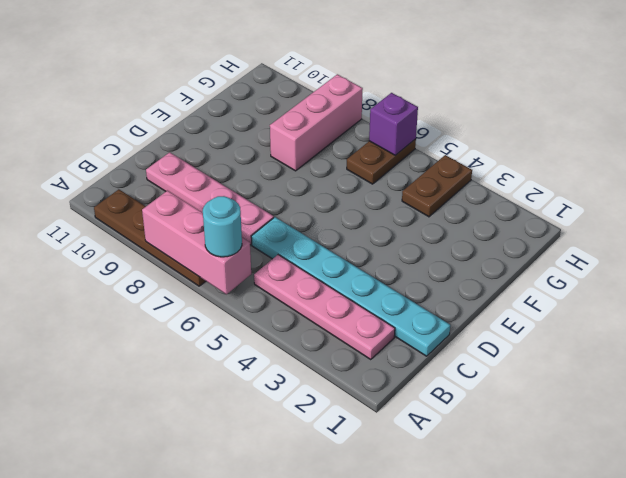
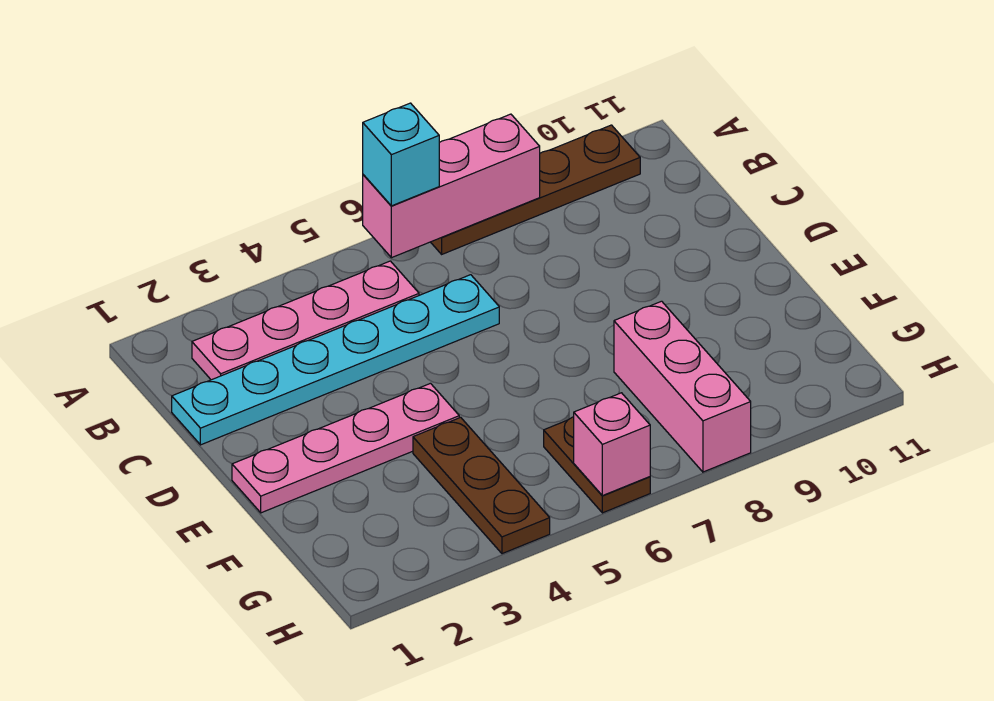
cyan 1x1 round brick [203,196,242,257] -> cyan 1x1 brick [363,103,439,206]
pink 1x4 plate [146,152,274,245] -> pink 1x4 plate moved to [232,383,459,513]
brown 1x2 plate [402,155,472,217] -> brown 1x3 plate [413,417,550,554]
purple 1x1 brick [369,93,418,155] -> pink 1x1 brick [574,393,650,496]

